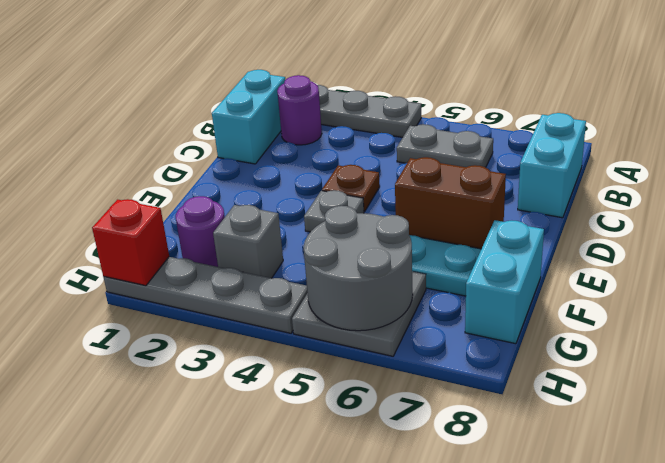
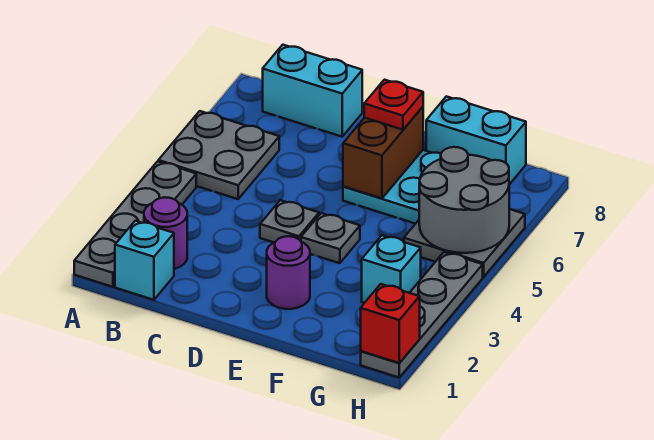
cyan 1x2 brick [212,70,285,164] -> cyan 1x1 brick [115,221,174,300]
grey 1x2 plate [397,124,493,167] -> grey 2x2 plate [158,111,279,199]
brown 1x1 plate [322,165,380,212] -> grey 1x1 plate [260,200,319,242]
none -> red 1x1 plate [364,80,423,130]
purple 1x1 round brick [176,196,225,267] -> purple 1x1 round brick moved to [267,236,310,309]
grey 1x1 brick [213,205,283,278] -> cyan 1x1 brick [362,235,421,303]

